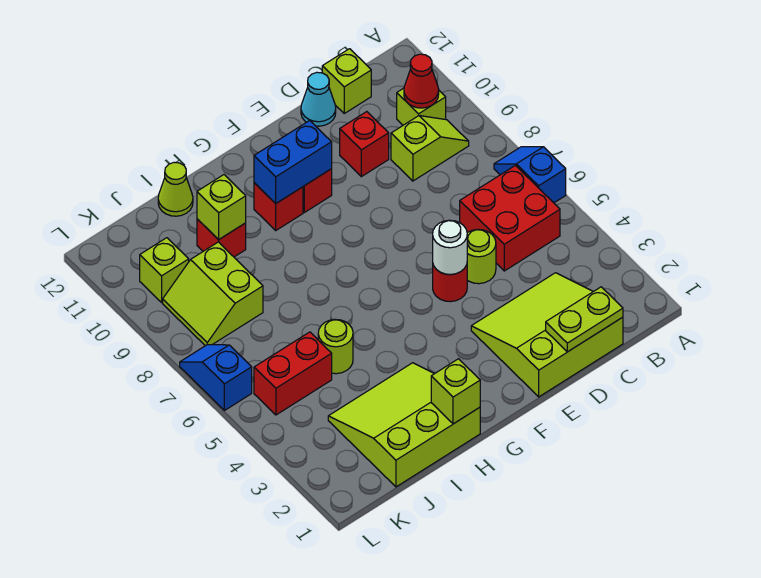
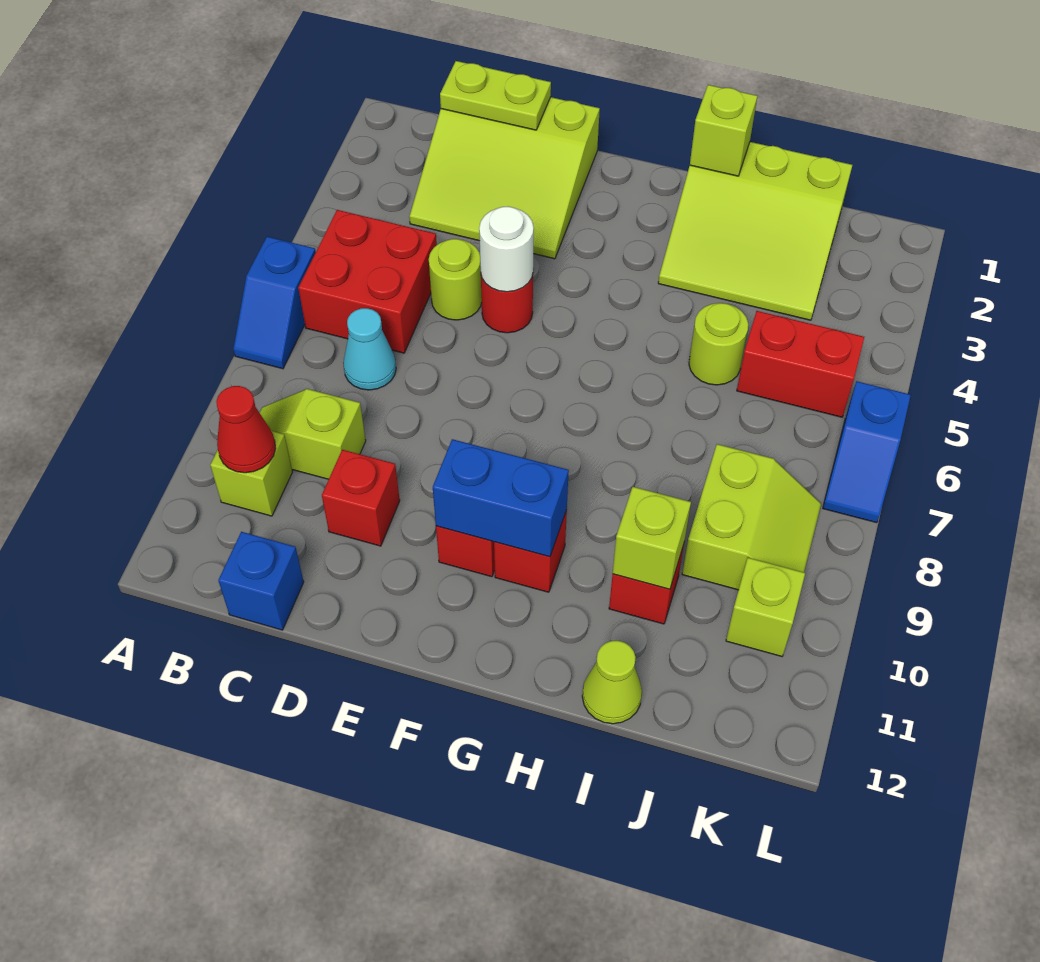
lime 1x1 brick [322,49,371,113] -> blue 1x1 brick [218,532,304,630]
cyan 1x1 cone [301,72,336,126] -> cyan 1x1 cone moved to [343,308,396,390]

